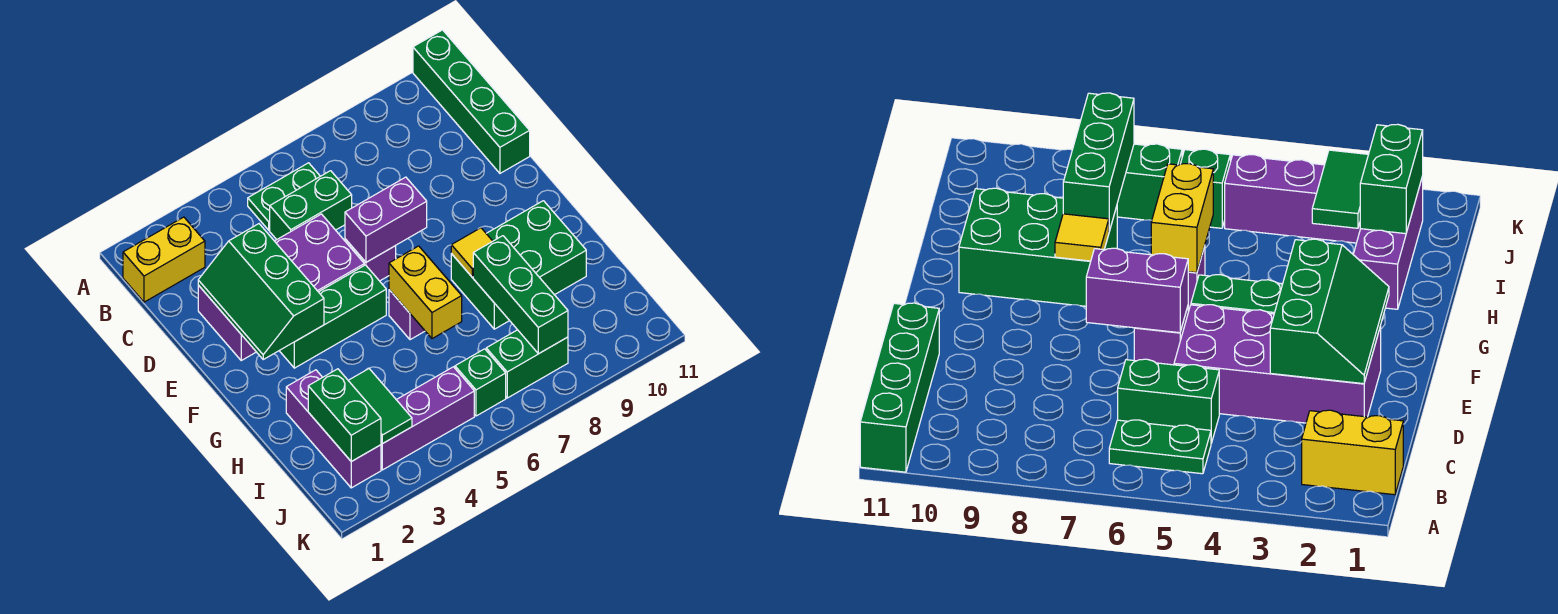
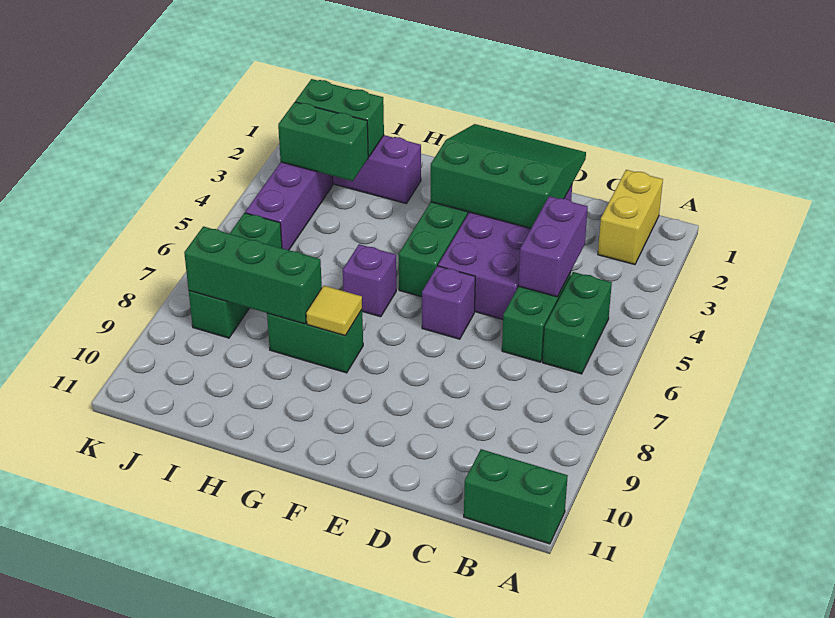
green 1x4 brick [413,30,530,173] -> green 1x2 brick [464,449,568,544]
green 1x2 plate [248,163,320,230] -> green 1x2 brick [543,272,612,374]
green 2x3 slope [198,224,324,359] -> green 3x3 slope [431,124,586,228]
purple 1x2 brick [345,177,427,262] -> purple 1x2 brick moved to [519,196,588,297]
yellow 1x2 brick [389,246,462,339] -> none
green 2x3 brick [451,201,586,329] -> green 1x2 brick [267,310,363,373]
green 1x2 tile [348,369,412,444] -> green 1x2 brick [278,102,368,181]

